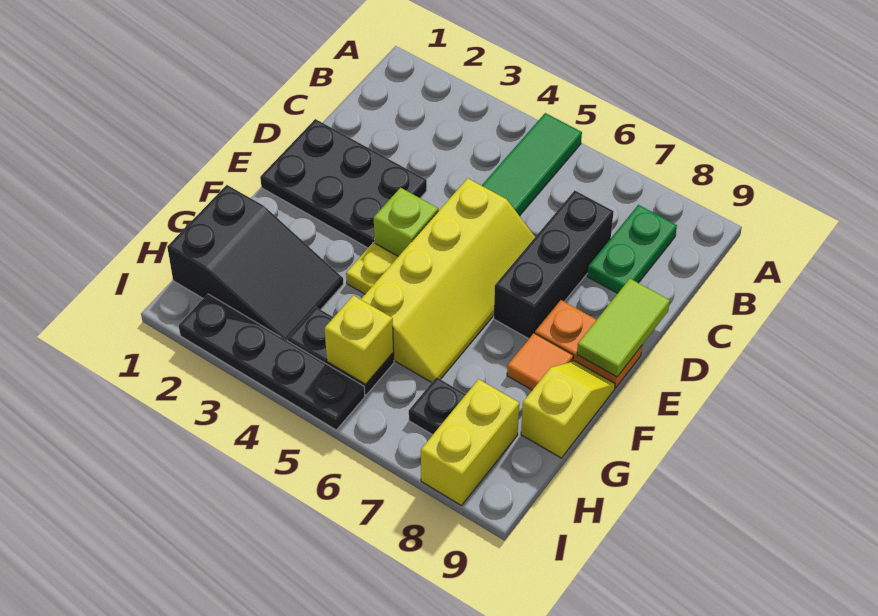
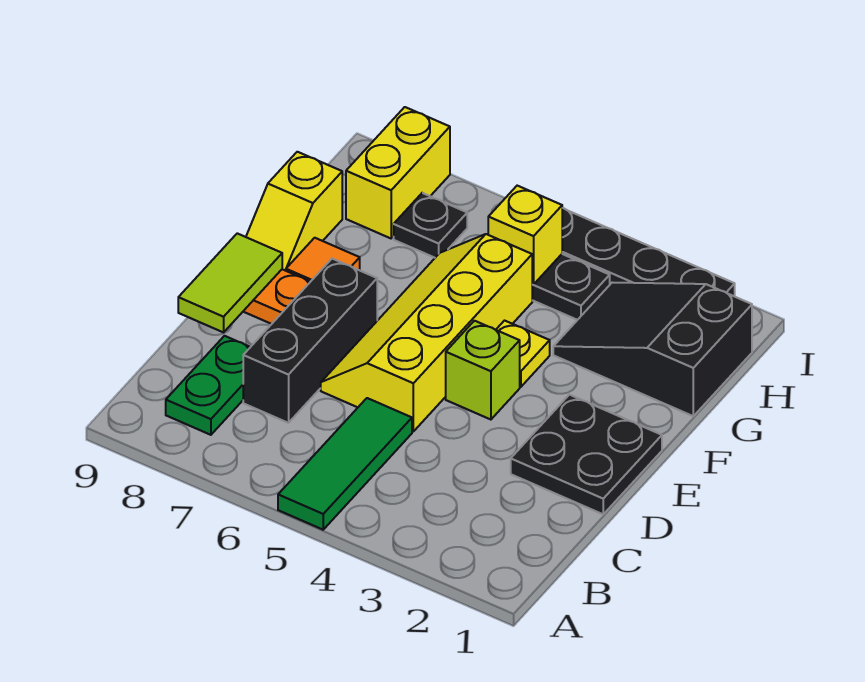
black 2x3 plate [260,119,427,248] -> black 2x2 plate [511,395,662,514]

